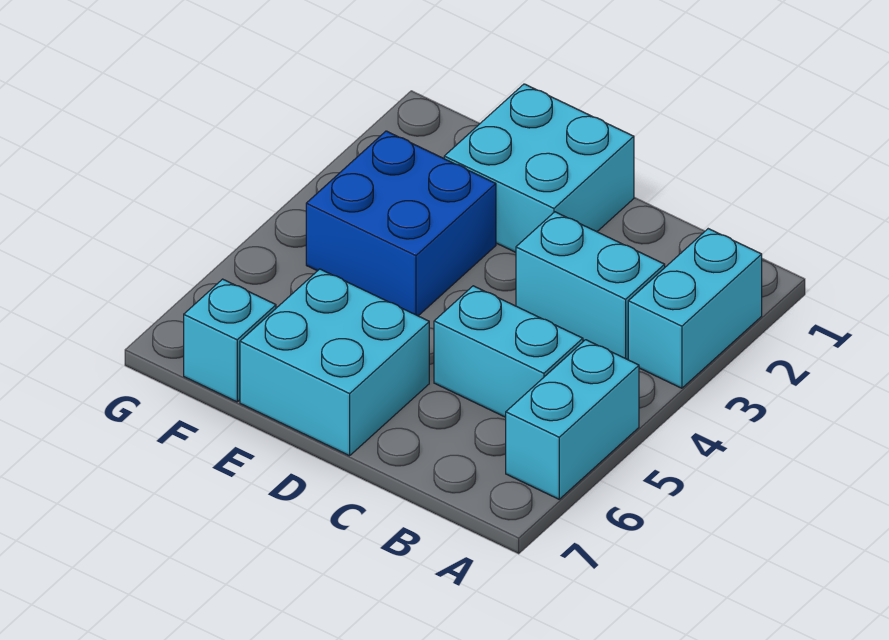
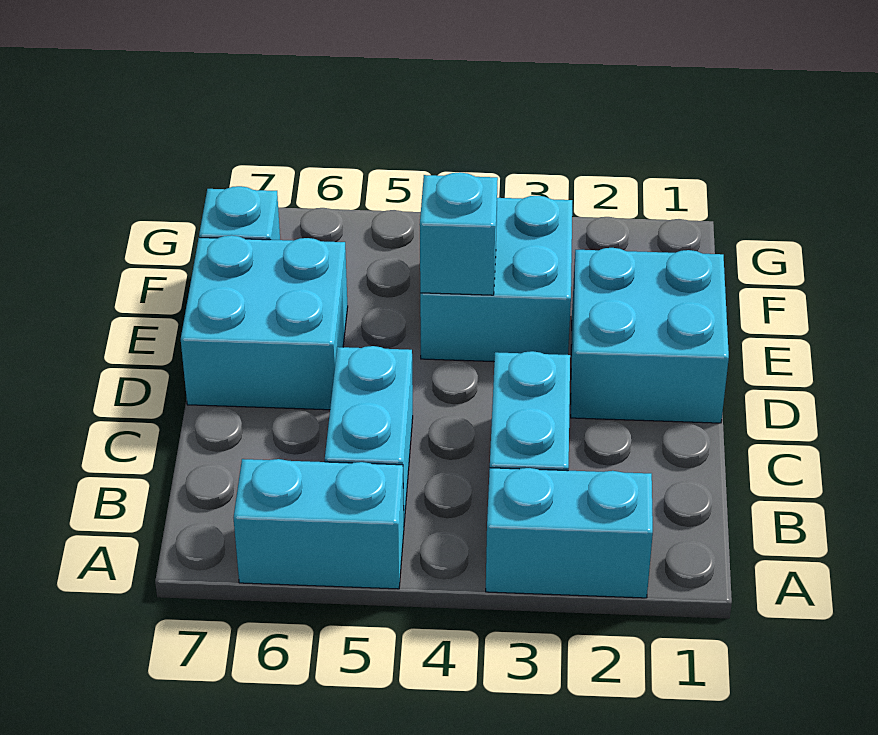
blue 2x2 brick [306,131,496,316] -> cyan 2x2 brick [420,196,572,362]
none -> cyan 1x1 brick [420,172,498,295]

